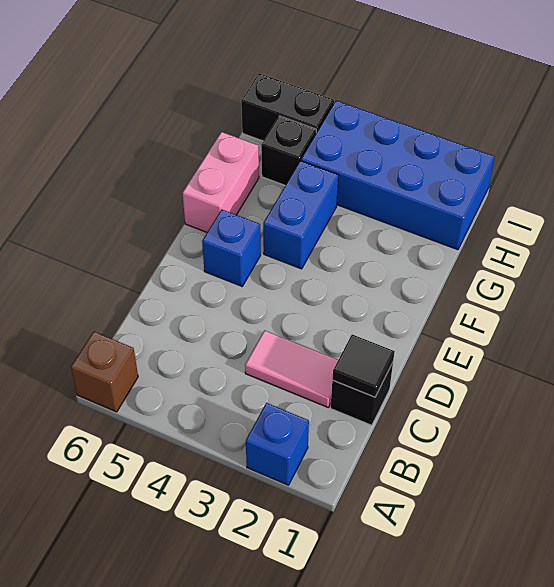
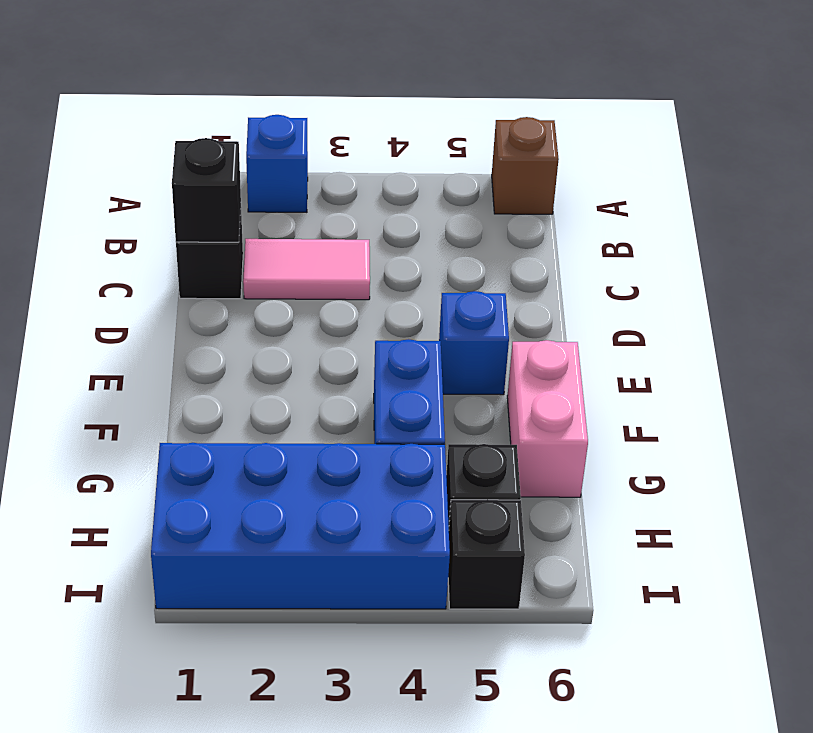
black 1x1 tile [332,334,395,397] -> black 1x1 brick [172,138,241,242]
black 1x2 brick [241,73,334,141] -> black 1x1 brick [448,500,525,609]

